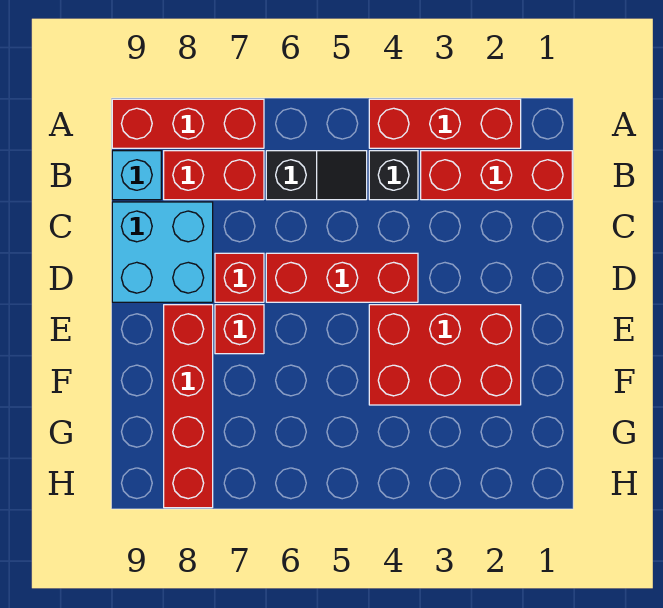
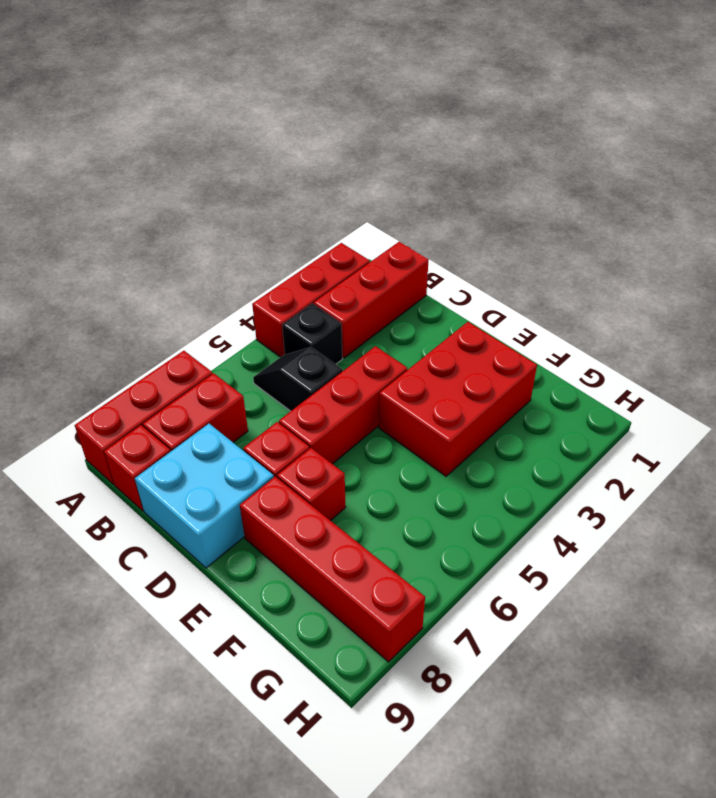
black 1x2 slope [266,151,367,200] -> black 1x2 slope turned to [253,347,343,411]
cyan 1x1 brick [112,151,161,200] -> red 1x1 brick [104,425,171,511]

